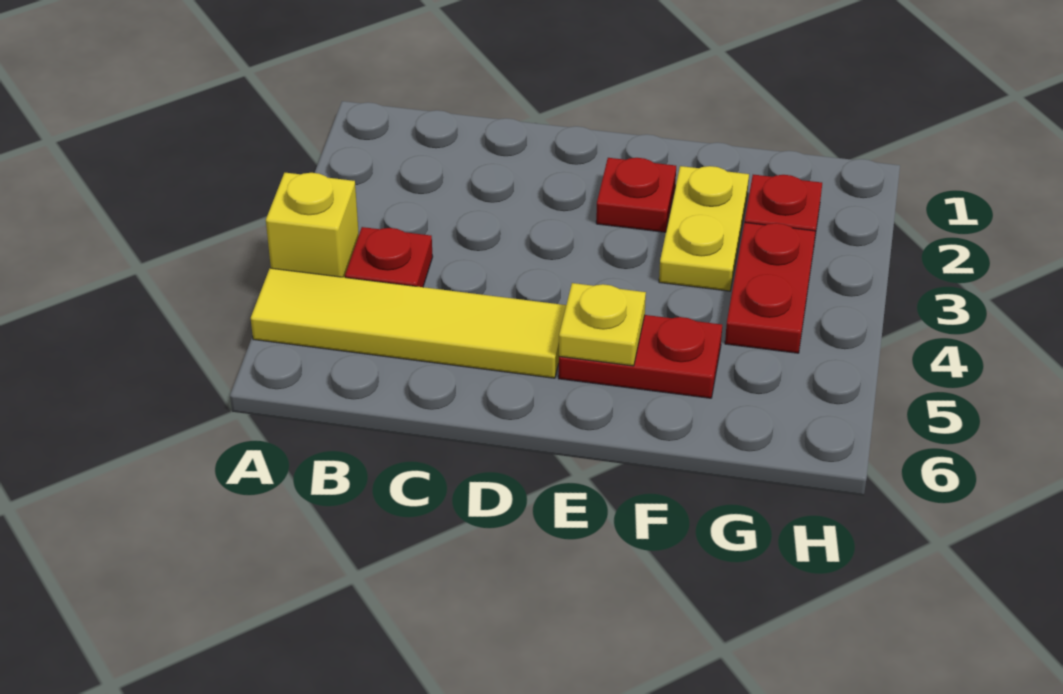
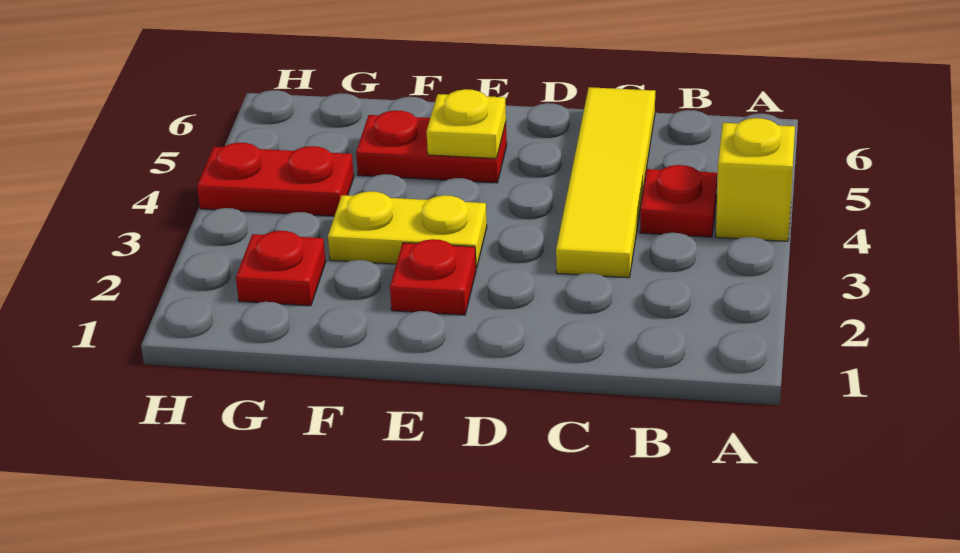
yellow 1x4 tile [251,268,566,378] -> yellow 1x4 tile turned to [556,87,655,278]
yellow 1x2 plate [659,166,749,291] -> yellow 1x2 plate turned to [328,191,487,268]
red 1x2 plate [725,222,816,353] -> red 1x2 plate turned to [197,143,354,216]

